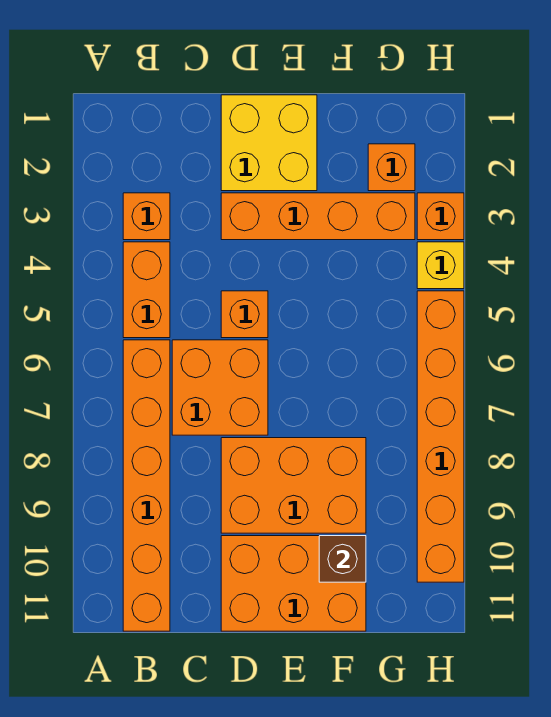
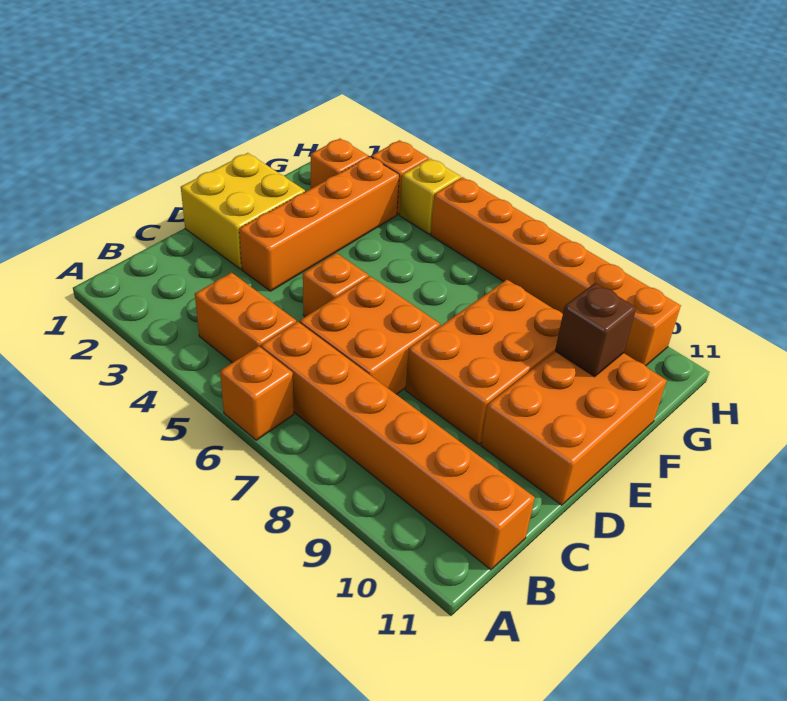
orange 1x1 brick [123,193,170,240] -> orange 1x1 brick moved to [220,346,294,440]

